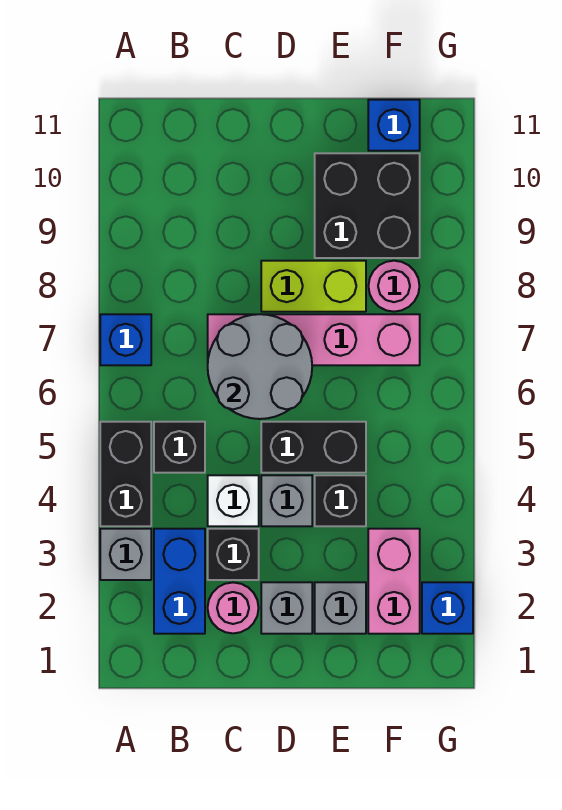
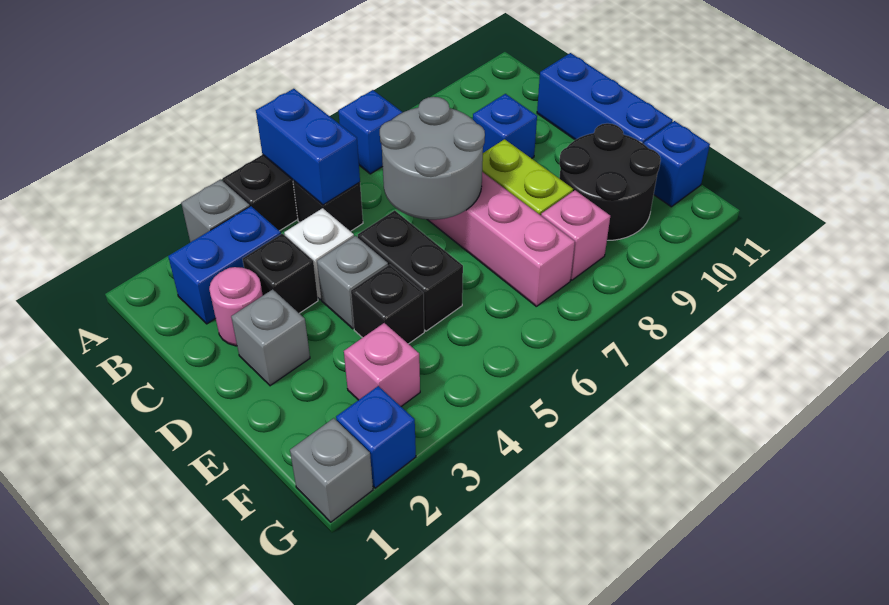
none -> blue 1x2 brick [256,89,360,205]
none -> blue 1x1 brick [473,94,537,159]
none -> blue 1x3 brick [537,53,673,144]
grey 1x1 brick [315,582,366,634] -> grey 1x1 brick moved to [290,418,373,522]
black 2x2 brick [315,153,420,258] -> black 2x2 round brick [559,123,661,240]
pink 1x2 brick [368,529,420,634] -> pink 1x1 brick [344,323,420,406]
pink 1x1 round brick [369,261,419,312] -> pink 1x1 brick [541,190,610,280]

